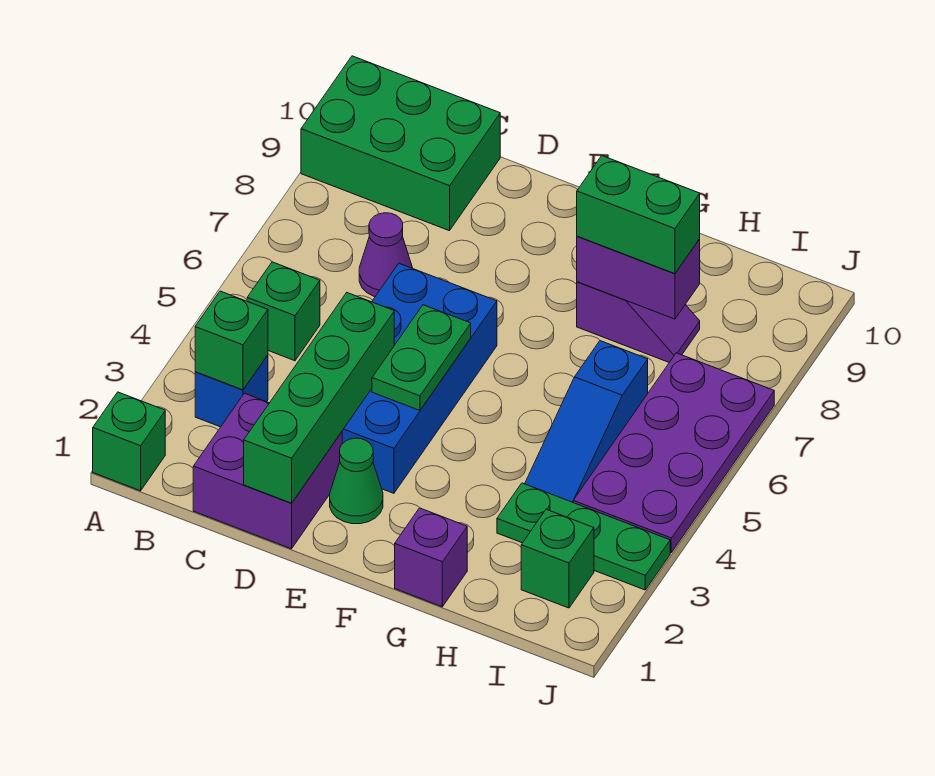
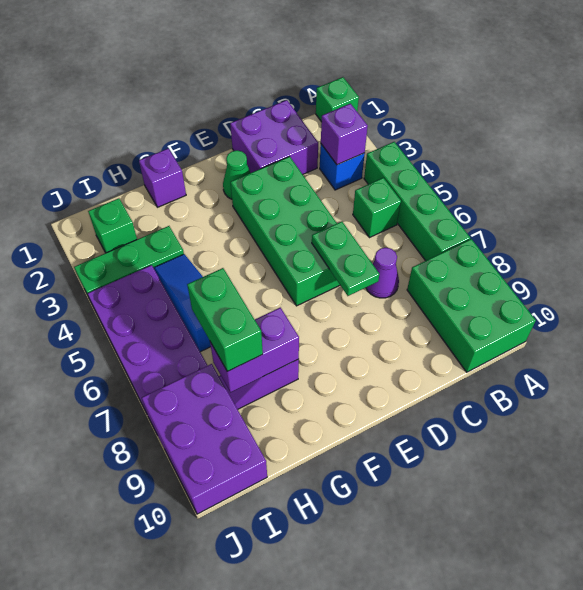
green 2x3 brick [301,56,500,231] -> green 2x3 brick turned to [407,239,536,372]
green 1x1 brick [195,291,268,390] -> purple 1x1 brick [321,104,368,165]
green 1x4 brick [244,293,394,503] -> green 1x4 brick moved to [364,142,470,261]
blue 2x4 brick [342,263,497,493] -> green 2x4 brick [231,157,340,306]
green 1x2 plate [372,305,471,410] -> green 1x2 plate moved to [312,222,379,296]
green 1x2 brick [577,156,700,274] -> green 1x2 brick turned to [187,268,263,371]
none -> purple 2x3 brick [142,364,267,514]

